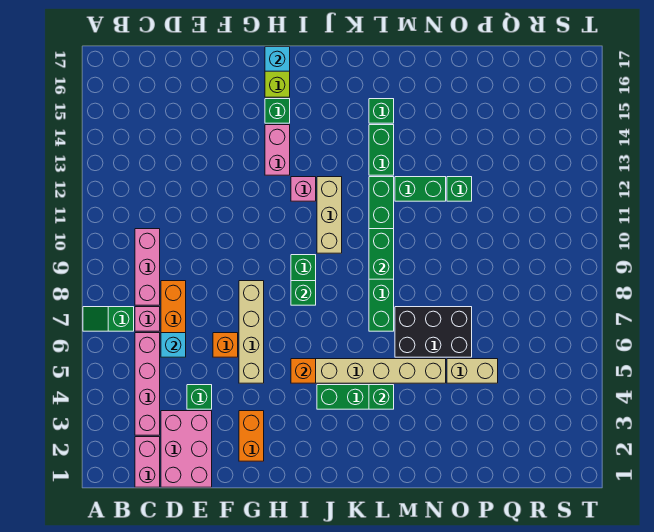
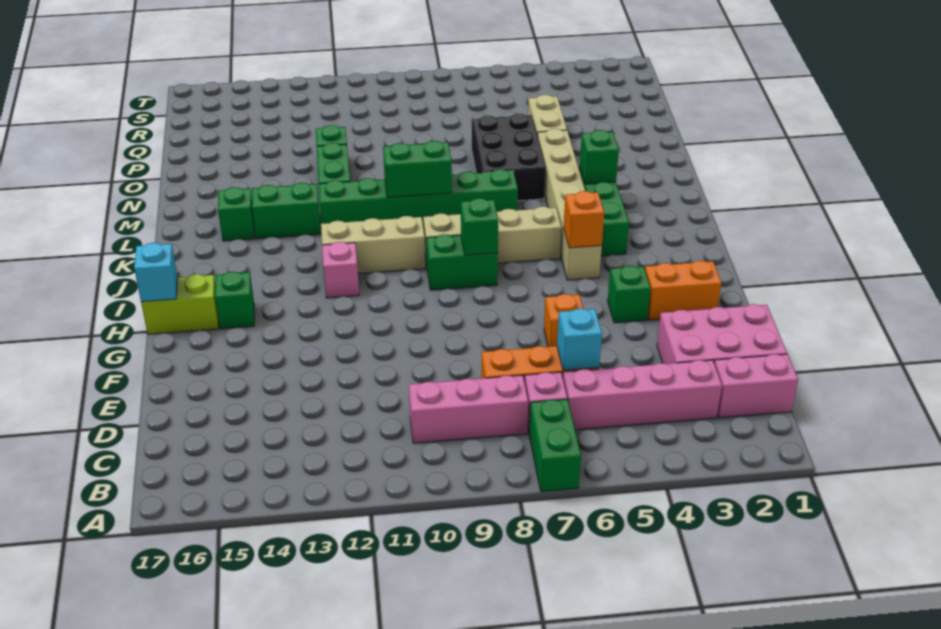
green 1x2 slope [83,307,134,331] -> green 1x2 brick [529,399,581,492]
green 1x1 brick [187,385,212,409] -> green 1x1 brick moved to [608,266,651,323]
tan 1x4 brick [239,281,264,383] -> tan 1x4 brick moved to [423,206,562,264]
pink 1x2 brick [265,125,290,175] -> none

